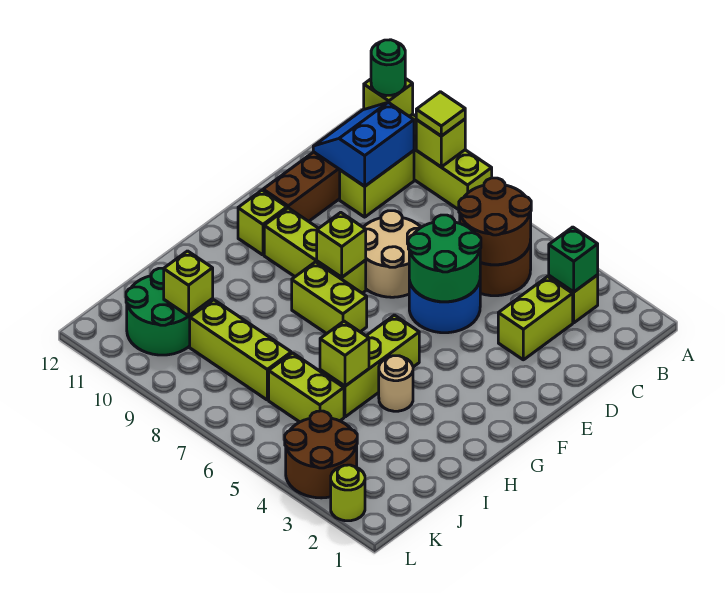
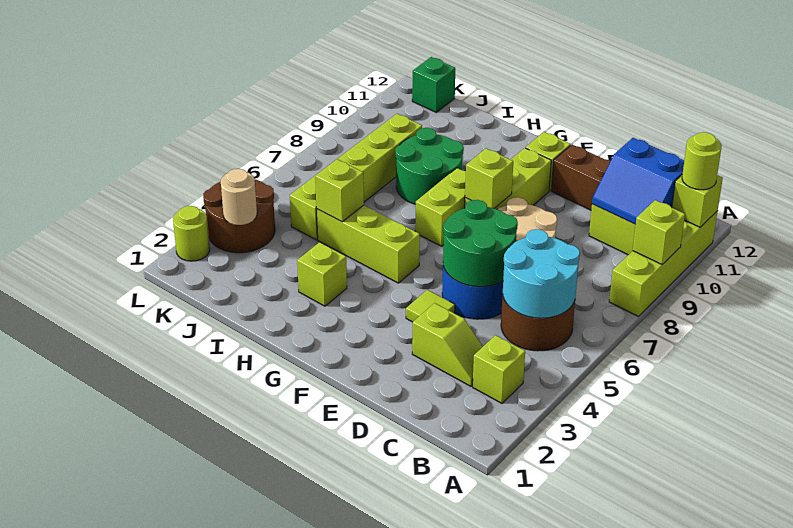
lime 1x1 tile [416,92,465,136] -> lime 1x1 tile moved to [406,290,455,322]
green 1x1 round brick [371,40,405,96] -> lime 1x1 round brick [682,132,722,190]
green 1x1 brick [549,227,598,292] -> green 1x1 brick moved to [412,57,455,112]
brown 2x2 round brick [459,178,531,265] -> cyan 2x2 round brick [503,229,580,318]
blue 2x2 slope [313,102,414,186] -> blue 2x2 slope turned to [592,138,684,224]
lime 1x2 brick [498,277,573,360] -> lime 1x2 slope [412,303,483,386]
tan 1x1 round brick [379,356,413,411] -> tan 1x1 round brick moved to [221,169,257,225]
green 2x2 round brick [126,268,198,355] -> green 2x2 round brick moved to [395,128,464,204]
lime 1x1 brick [164,251,213,316] -> lime 1x1 brick moved to [297,242,347,306]

